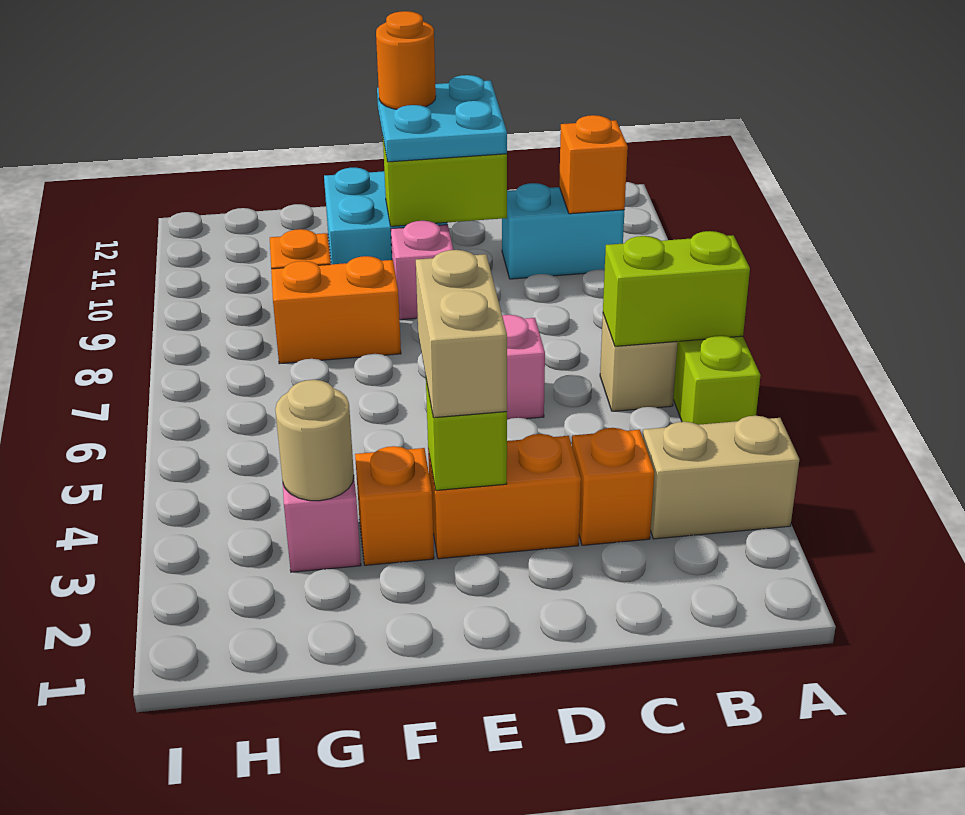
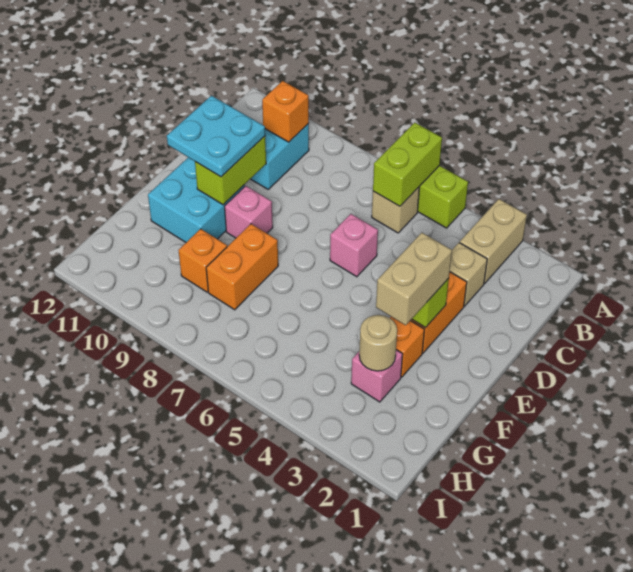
orange 1x1 brick [572,428,654,545] -> tan 1x1 brick [450,243,487,306]
tan 1x2 brick [416,250,507,418] -> tan 1x2 brick turned to [376,233,452,325]
orange 1x1 round brick [376,11,436,109] -> none

